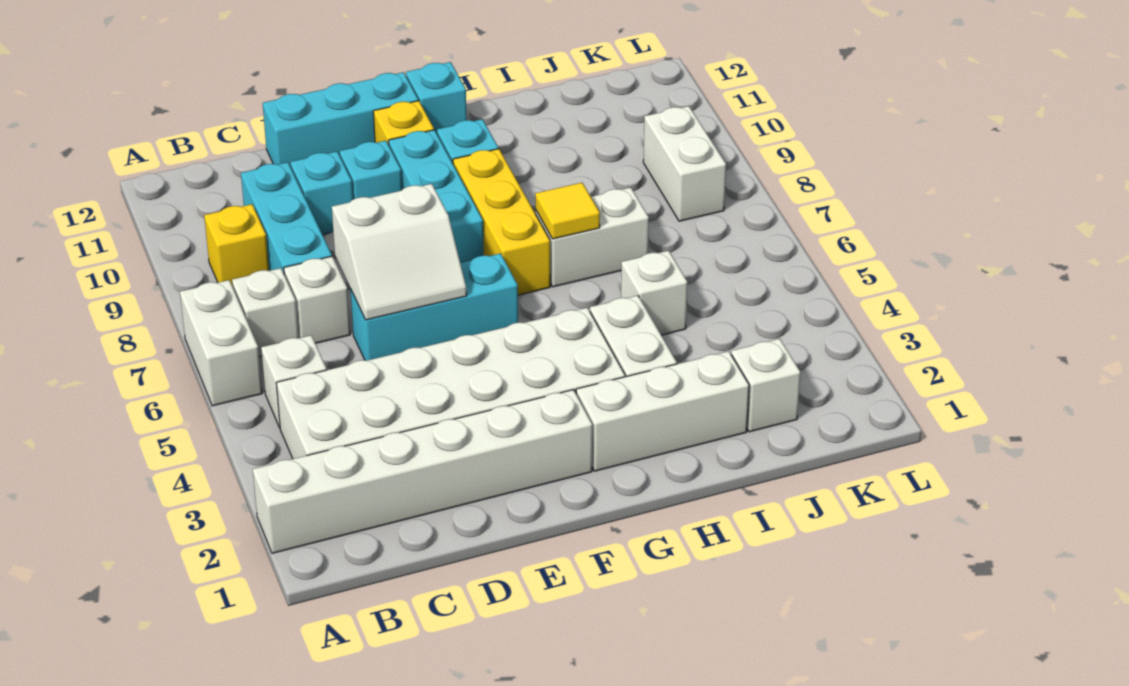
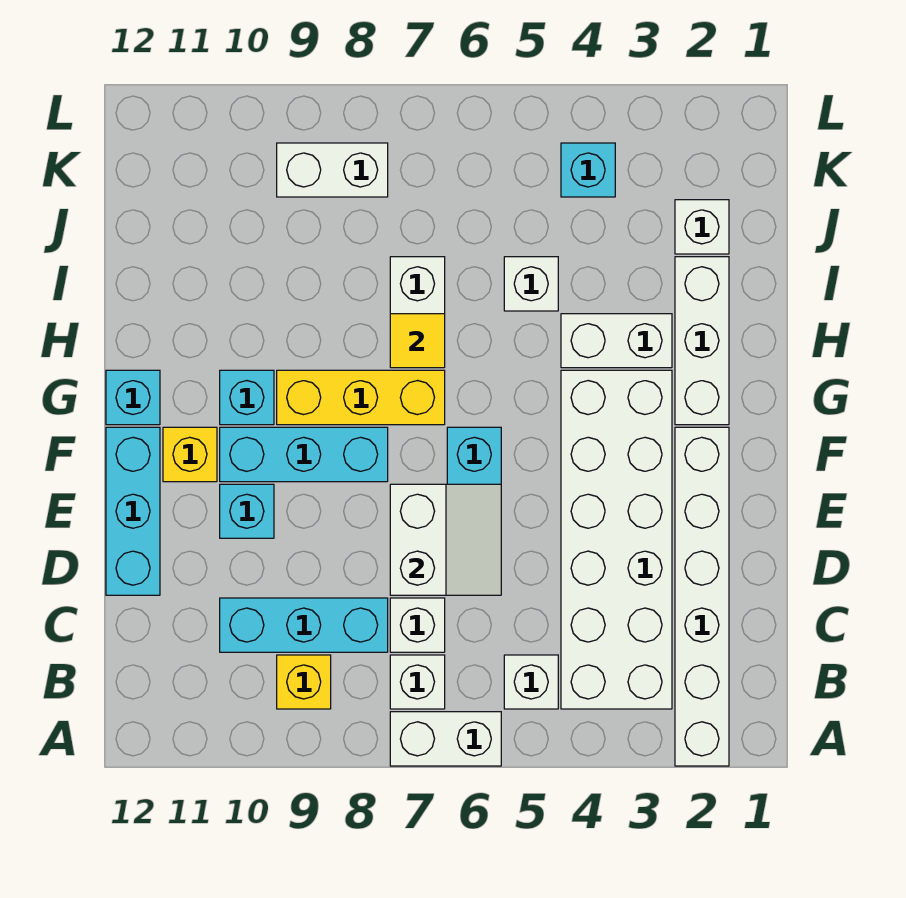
cyan 1x1 brick [291,152,353,235] -> cyan 1x1 brick moved to [561,143,615,197]

